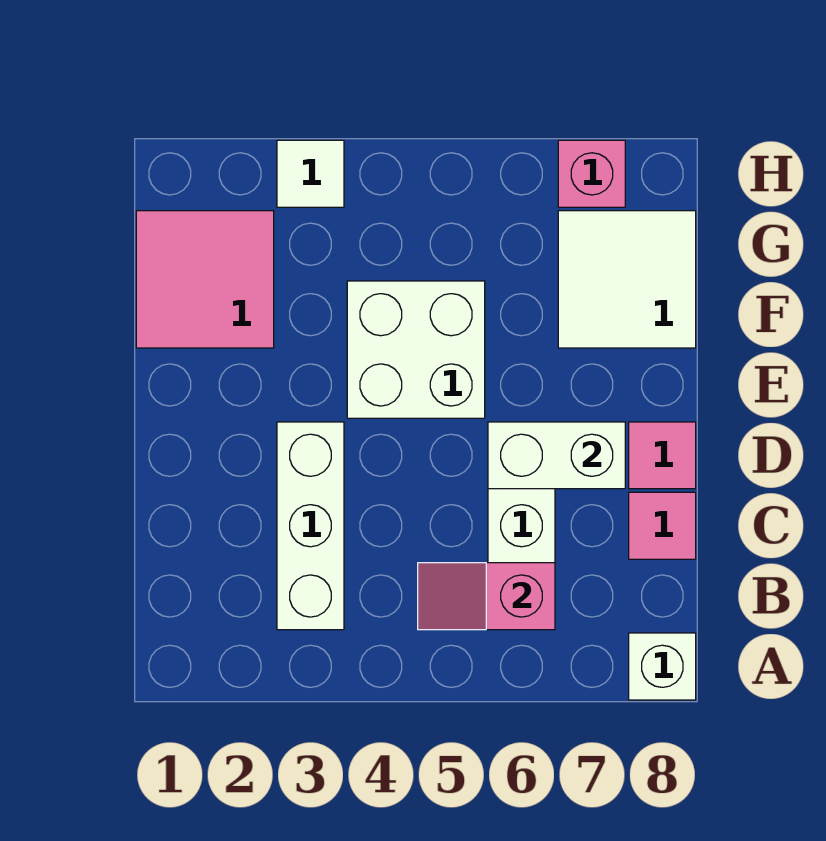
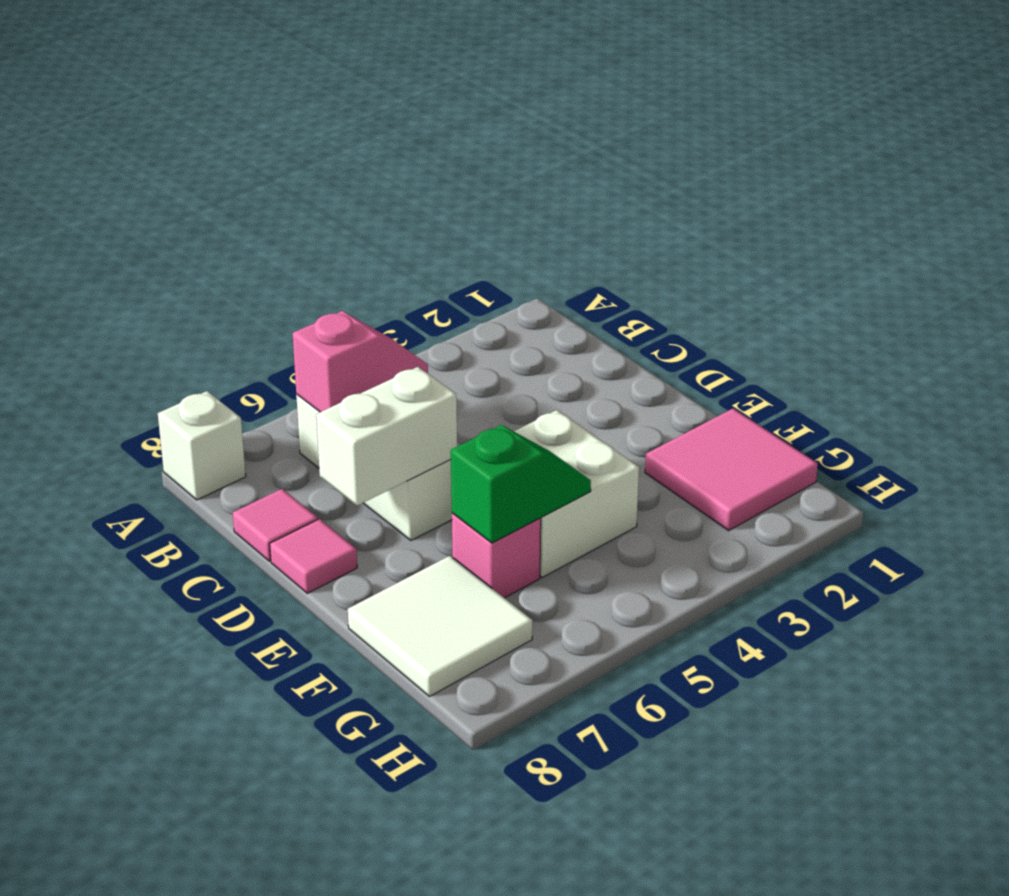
white 1x3 brick [277,422,344,630] -> none
none -> green 1x2 slope [451,425,591,543]
white 1x1 tile [277,140,344,207] -> none
pink 1x1 brick [558,140,625,207] -> pink 1x1 brick moved to [452,513,541,598]

